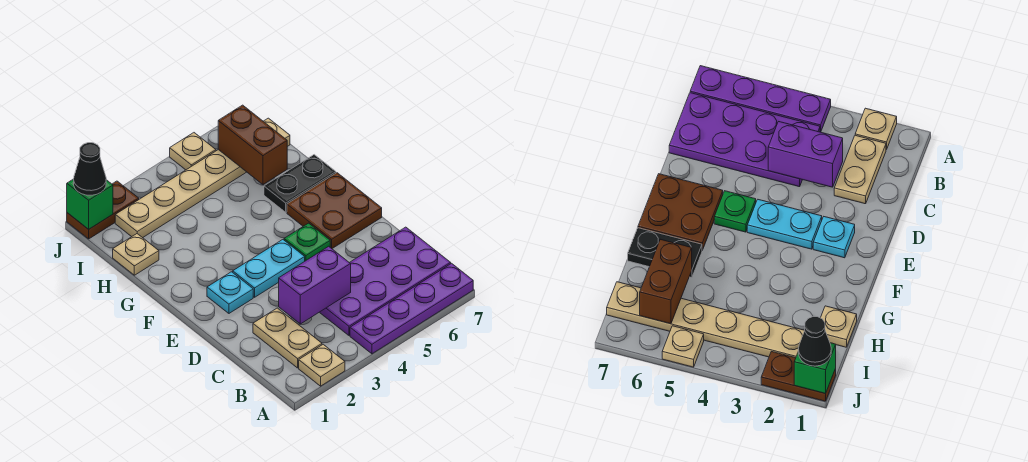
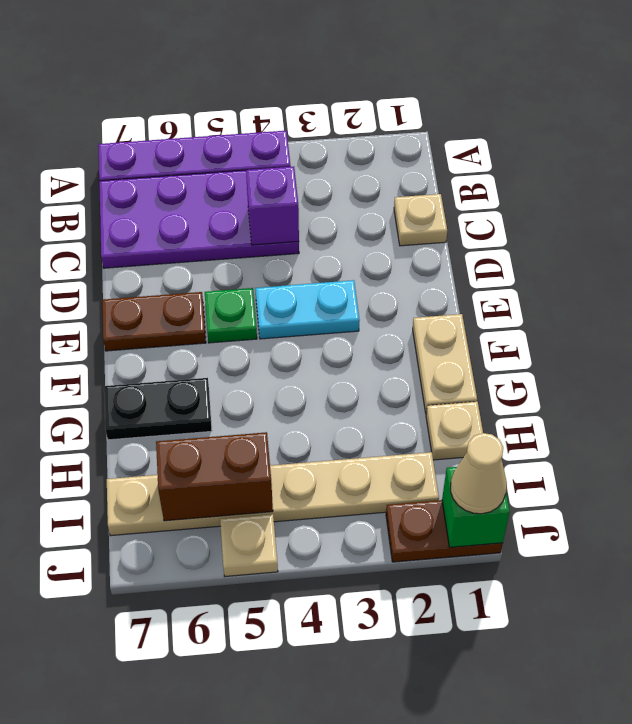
tan 1x1 plate [299,344,345,386] -> tan 1x1 plate moved to [394,194,447,246]
tan 1x2 plate [253,308,322,368] -> tan 1x2 plate moved to [413,314,477,413]
purple 1x2 brick [279,246,351,324] -> purple 1x1 brick [246,167,299,245]
cyan 1x1 plate [207,272,253,313] -> none
brown 2x2 plate [287,173,382,248] -> brown 1x2 plate [102,292,206,351]
brown 1x2 brick [218,105,287,184] -> brown 1x2 brick turned to [156,432,273,521]
black 1x1 cone [74,143,106,195] -> tan 1x1 cone [451,433,507,514]

